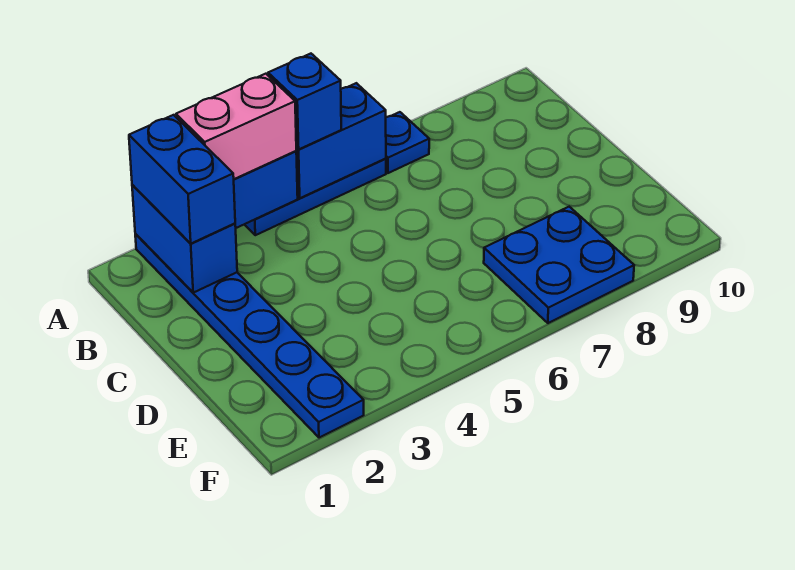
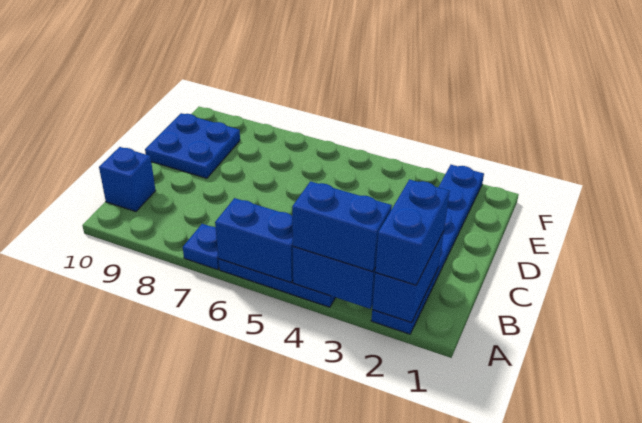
pink 1x2 brick [176,74,296,179] -> blue 1x2 brick [292,181,392,272]
blue 1x1 brick [268,54,341,150] -> blue 1x1 brick moved to [99,147,156,212]
blue 2x2 plate [484,207,634,323] -> blue 2x2 plate moved to [145,113,240,178]

